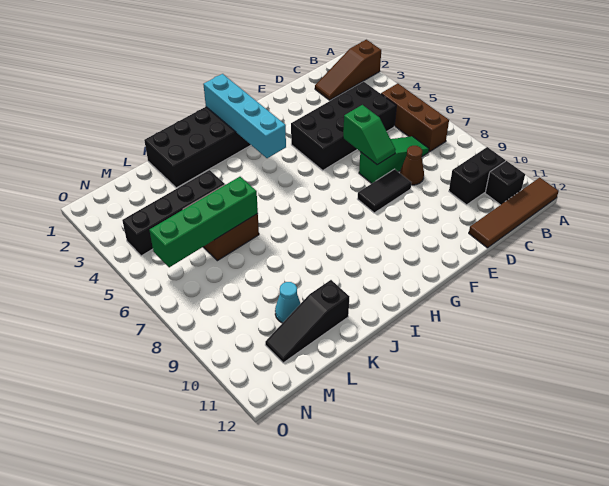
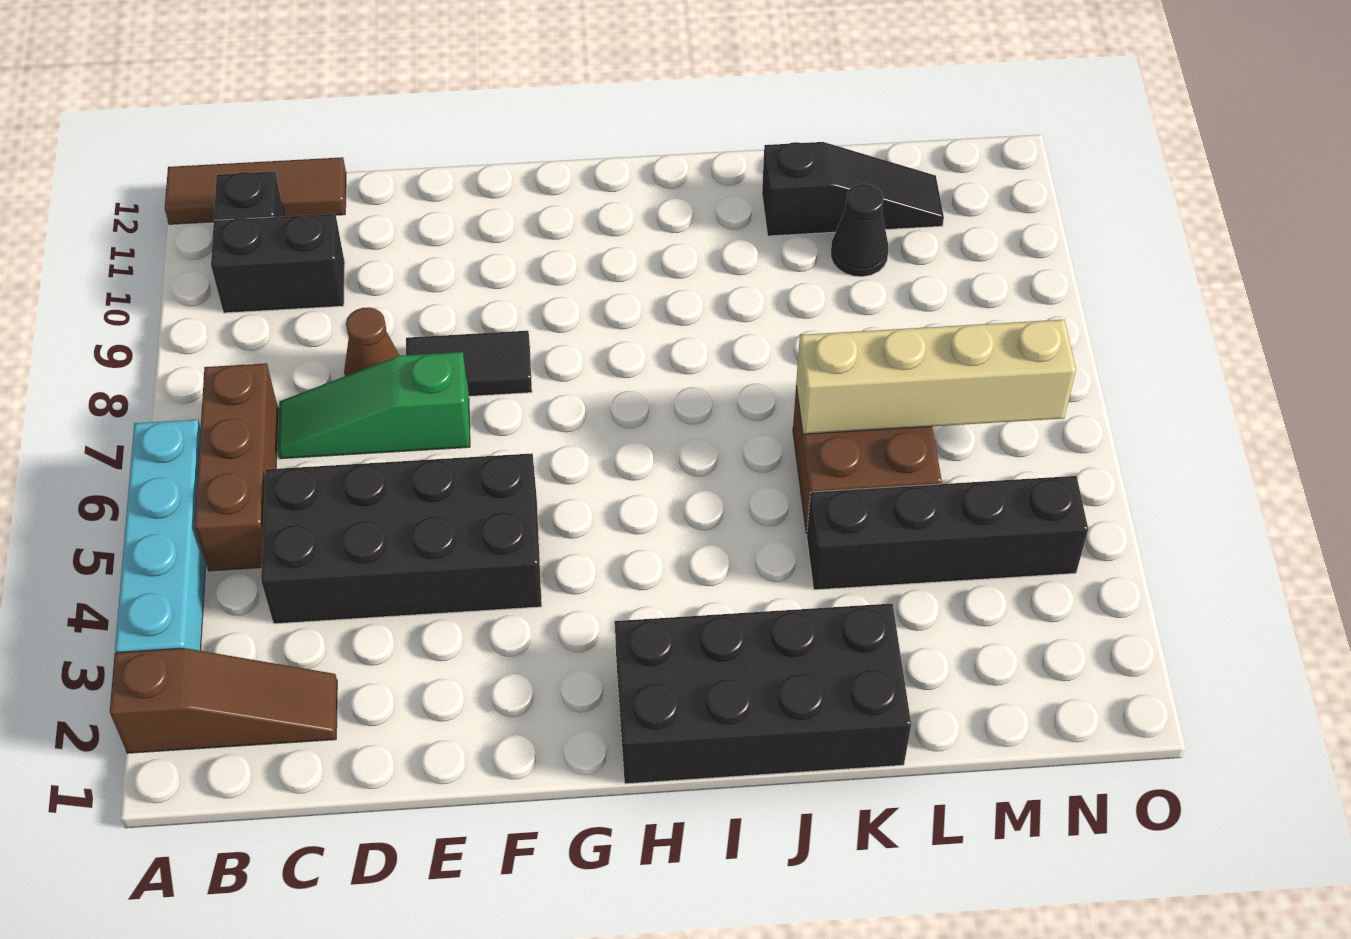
brown 1x4 tile [469,178,559,248] -> brown 1x3 tile [165,157,346,224]
green 1x2 slope [343,105,395,165] -> none
cyan 1x4 brick [203,74,286,158] -> cyan 1x4 brick moved to [115,420,206,652]
green 1x4 brick [149,177,258,267] -> tan 1x4 brick [796,320,1076,434]
cyan 1x1 cone [275,282,301,323] -> black 1x1 cone [831,184,888,277]

